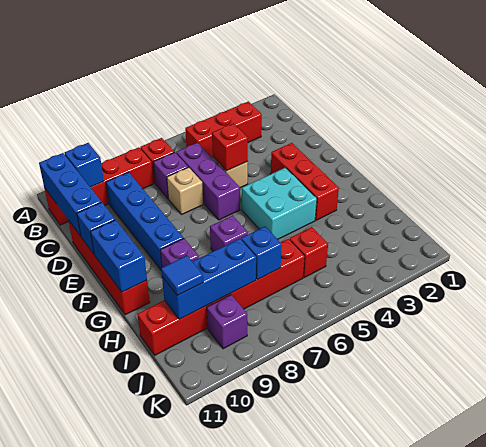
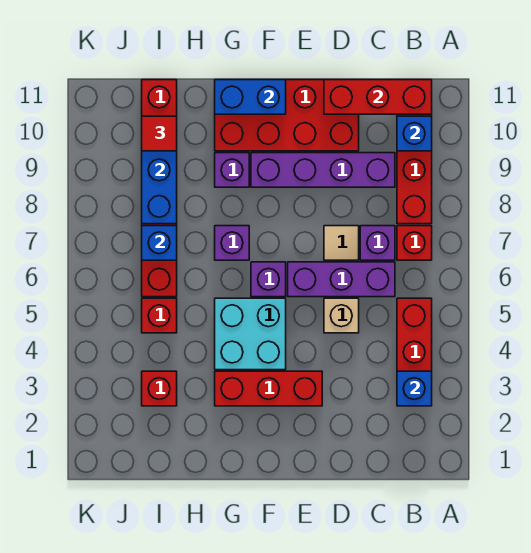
blue 1x3 brick [39,153,101,236] -> red 1x3 brick [324,80,432,114]
blue 1x4 brick [106,172,184,270] -> purple 1x4 brick [251,153,395,187]
red 1x1 brick [212,123,248,171] -> red 1x1 brick moved to [142,371,177,406]
tan 1x1 brick [167,167,203,215] -> tan 1x1 tile [324,226,359,260]
red 1x4 brick [69,221,150,315] -> red 2x4 brick [215,80,359,151]
blue 1x1 brick [77,202,115,254] -> blue 1x1 brick moved to [397,371,432,406]
blue 1x1 tile [161,256,203,296] -> red 1x1 tile [142,116,177,151]
purple 1x1 brick [207,295,247,349] -> purple 1x1 brick moved to [251,262,286,297]

